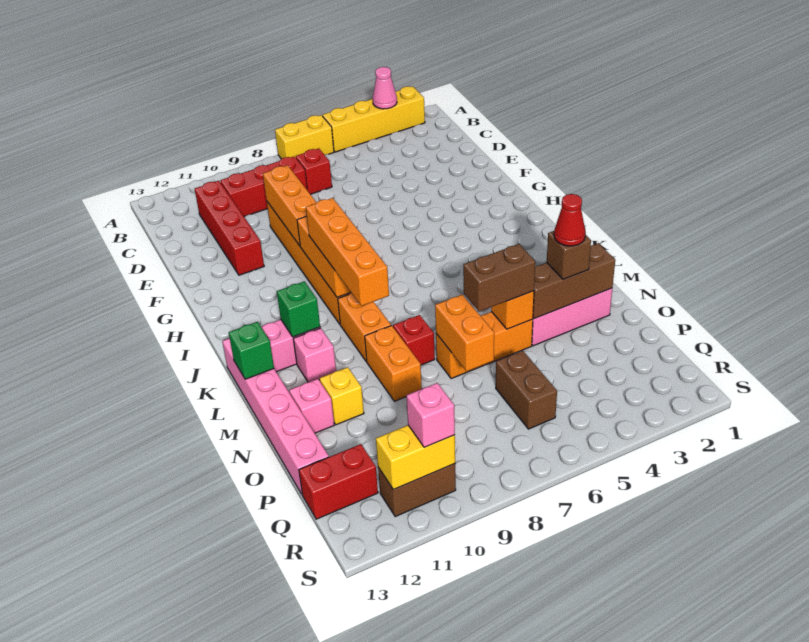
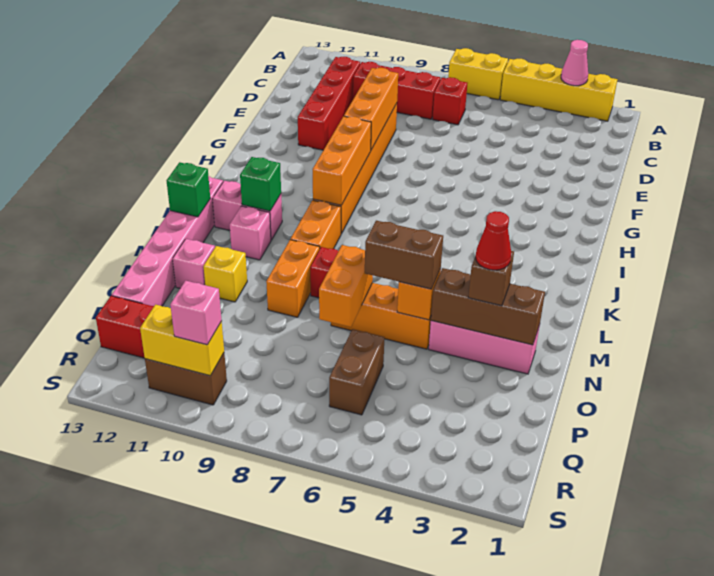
orange 1x4 brick [306,198,389,306] -> none

